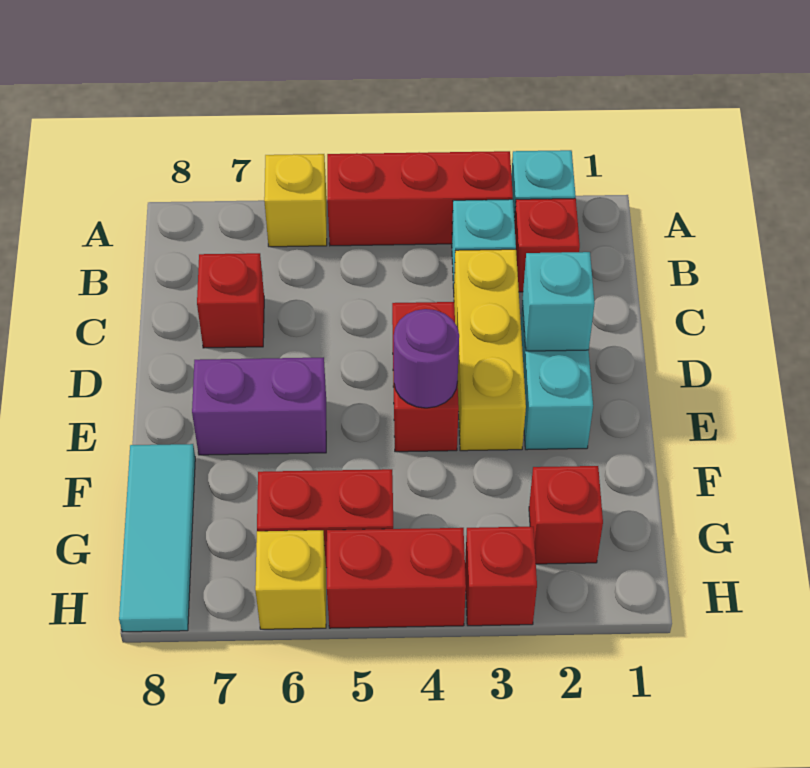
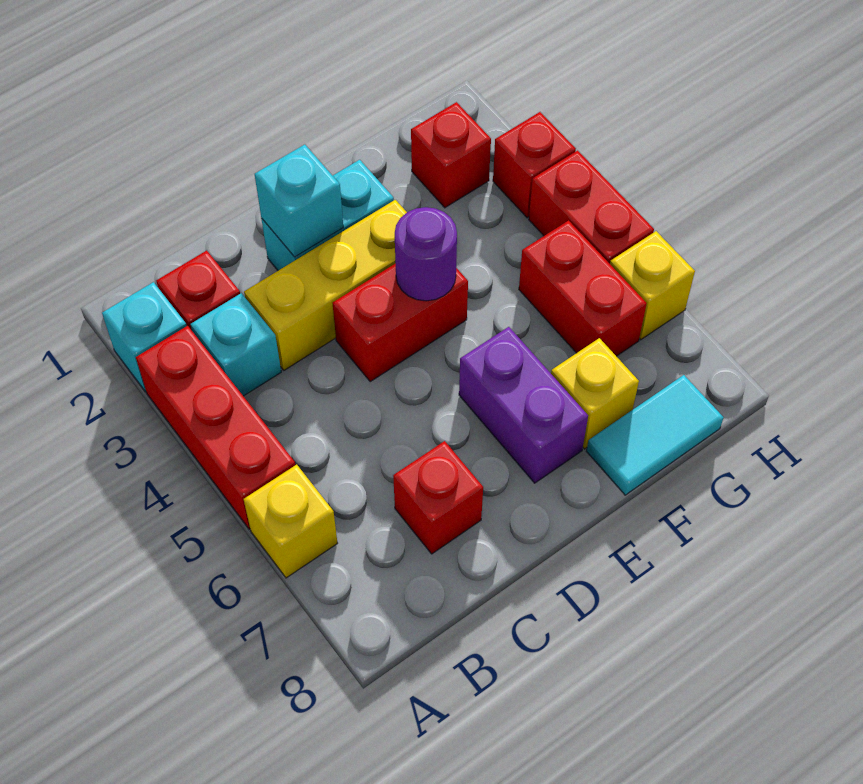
none -> yellow 1x1 brick [551,338,639,449]
cyan 1x3 tile [119,444,195,632] -> cyan 1x2 tile [587,375,724,495]

